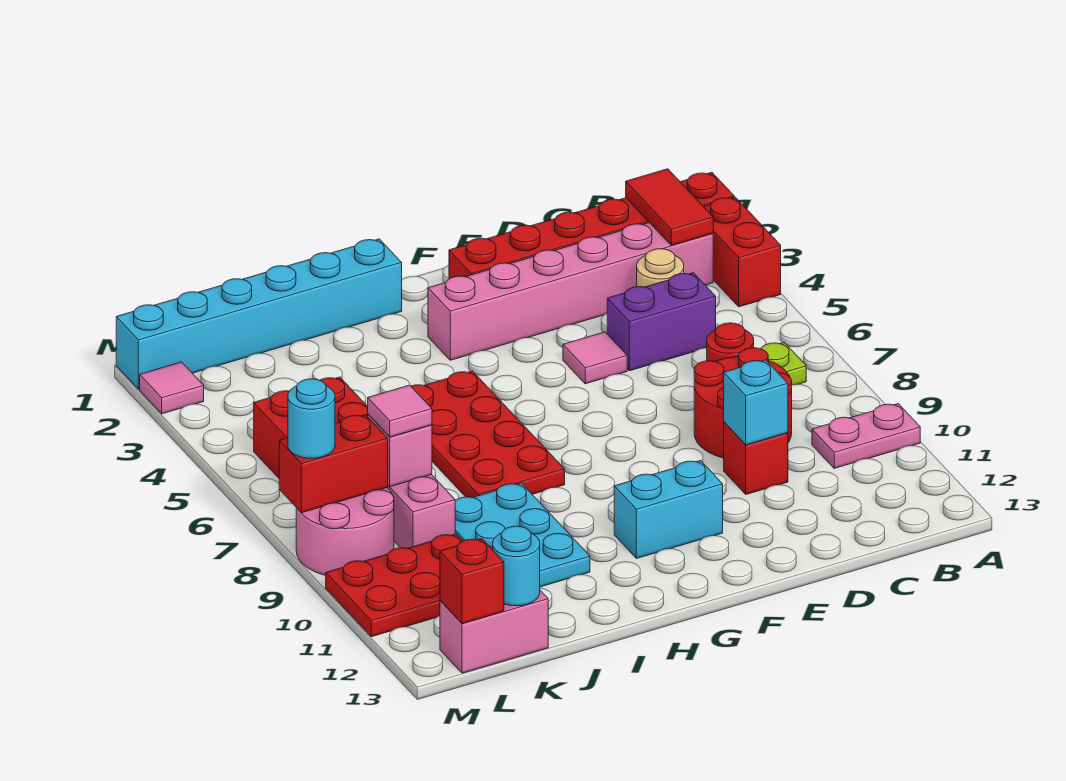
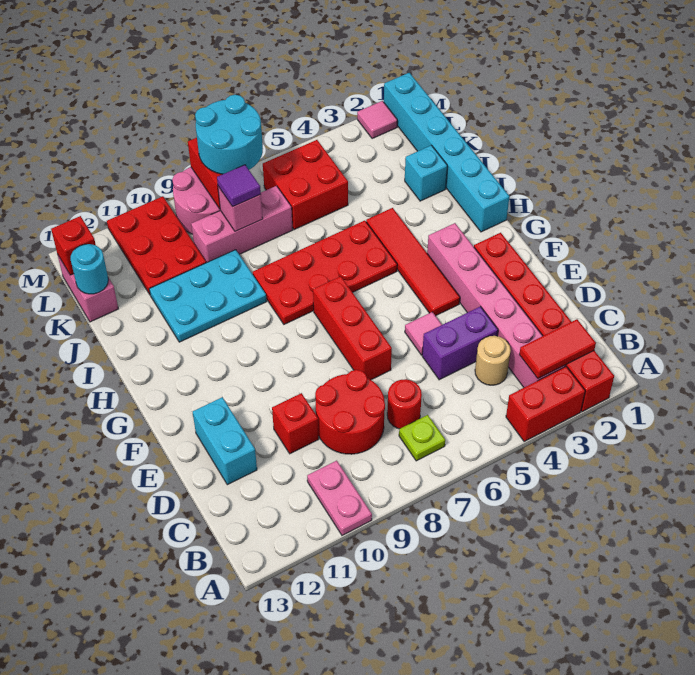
purple 1x2 brick [607,273,716,371] -> purple 1x2 brick turned to [422,306,498,380]
cyan 1x1 brick [724,360,788,445] -> cyan 1x1 brick moved to [405,145,447,201]
none -> red 1x3 brick [313,276,392,380]
none -> red 1x4 tile [366,208,460,316]
cyan 1x2 brick [614,461,723,558] -> cyan 1x2 brick moved to [193,397,257,485]
pink 1x1 tile [368,385,432,437] -> purple 1x1 tile [217,165,261,207]
cyan 1x1 round brick [288,379,335,458] -> cyan 2x2 round brick [195,95,263,174]

